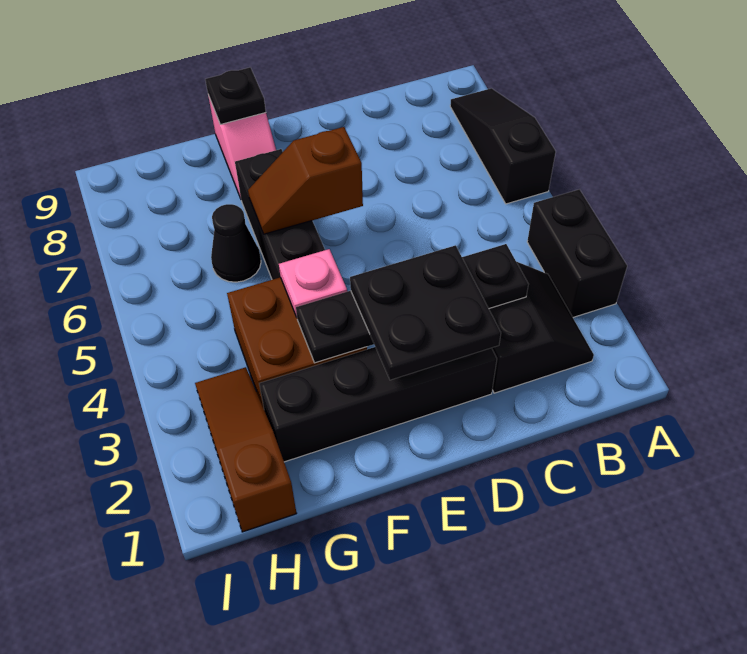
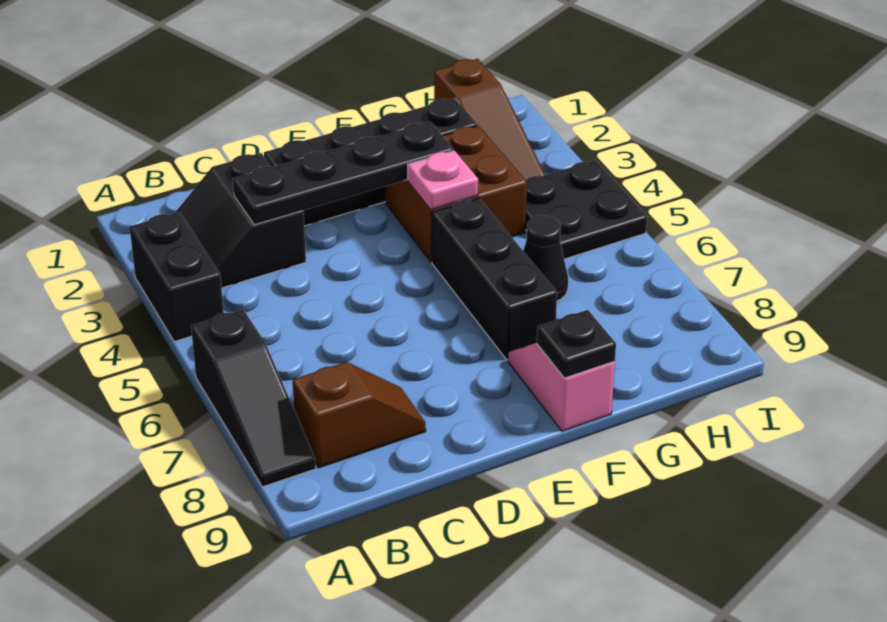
black 2x2 plate [350,245,501,380] -> black 2x2 plate moved to [526,160,647,259]
brown 1x2 slope [248,127,363,234] -> brown 1x2 slope moved to [293,362,426,468]

